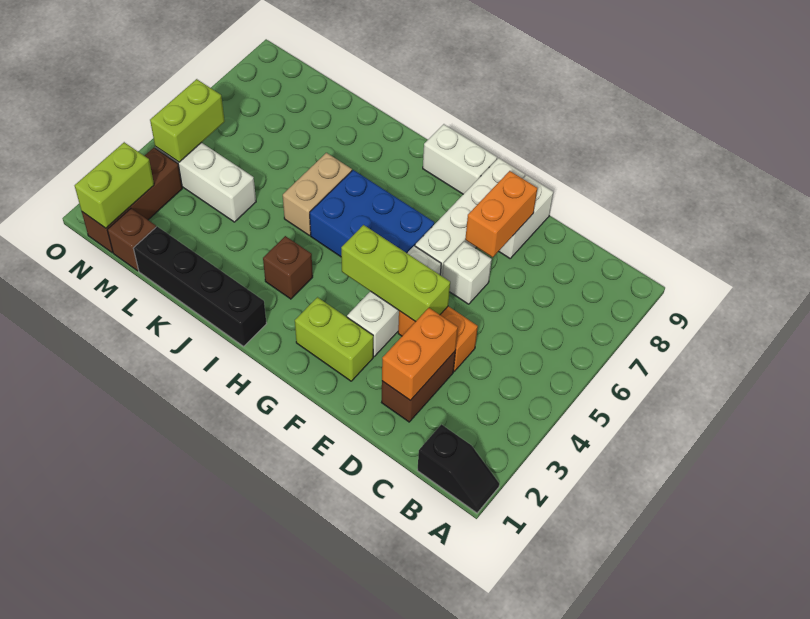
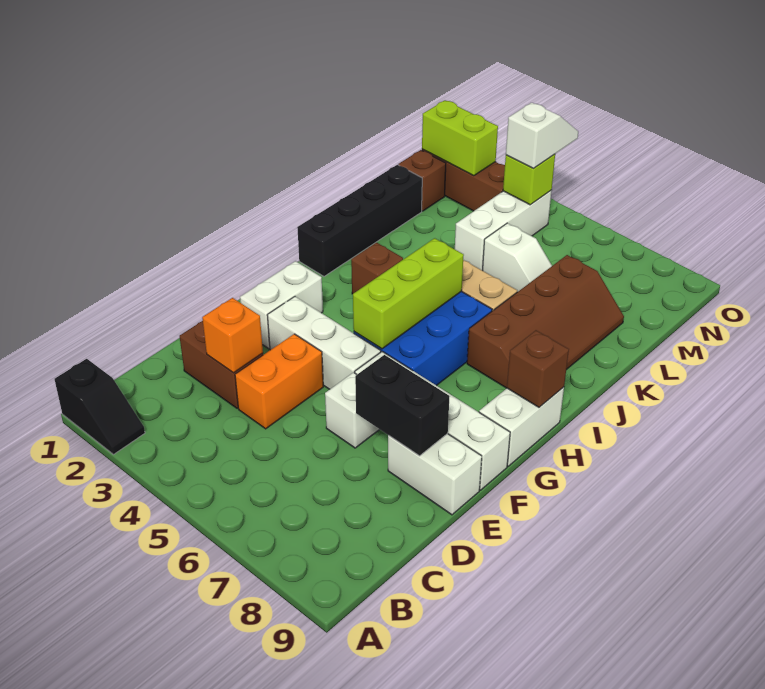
black 1x2 slope [417,424,499,513] -> black 1x2 slope turned to [55,359,145,455]
orange 1x2 brick [382,308,458,400] -> orange 1x1 brick [202,298,263,373]
lime 1x3 brick [341,225,450,322] -> lime 1x3 brick moved to [353,238,464,349]
orange 1x2 brick [465,171,537,257] -> black 1x2 brick [355,355,449,456]
lime 1x2 brick [295,297,373,381] -> white 1x2 brick [240,261,323,349]
none -> brown 1x1 brick [507,330,569,407]
none -> brown 2x4 slope [467,255,624,388]
none -> white 1x2 slope [483,223,552,292]
lime 1x2 brick [150,79,225,162] -> lime 1x1 brick [503,154,555,205]
none -> white 1x2 slope [506,103,578,169]

